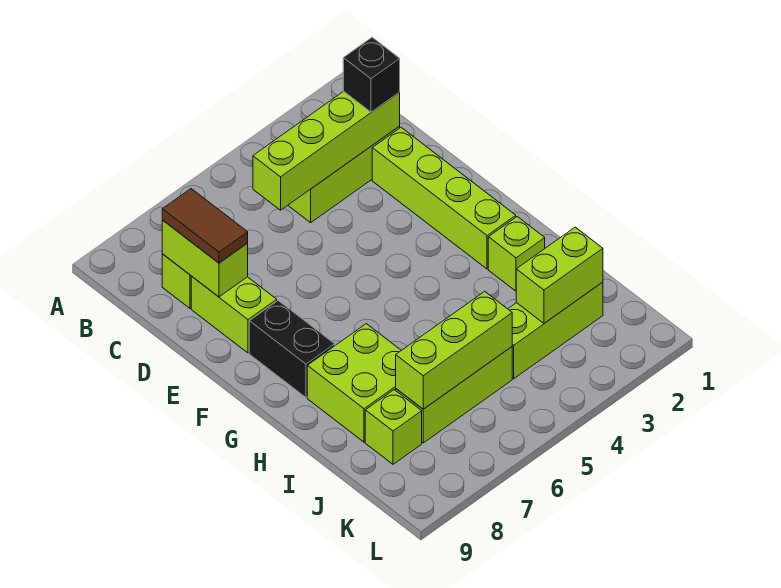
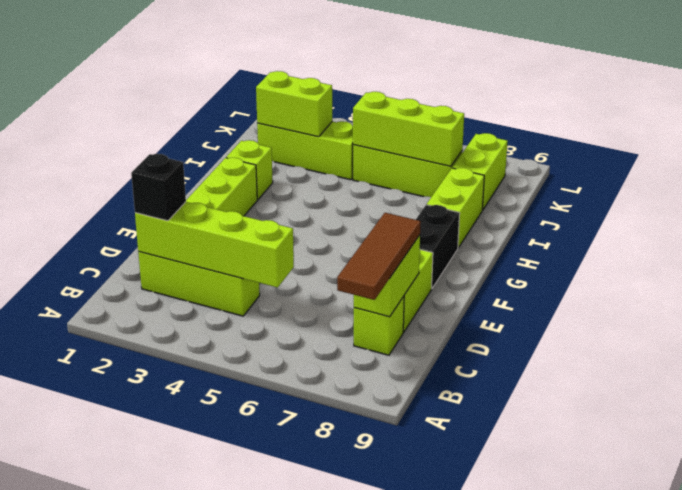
brown 1x2 tile [162,189,248,263] -> brown 1x3 tile [337,213,421,300]
lime 2x2 brick [307,324,401,442] -> lime 1x2 brick [427,168,484,248]
lime 1x1 brick [365,390,422,464] -> lime 1x2 brick [452,133,508,210]

